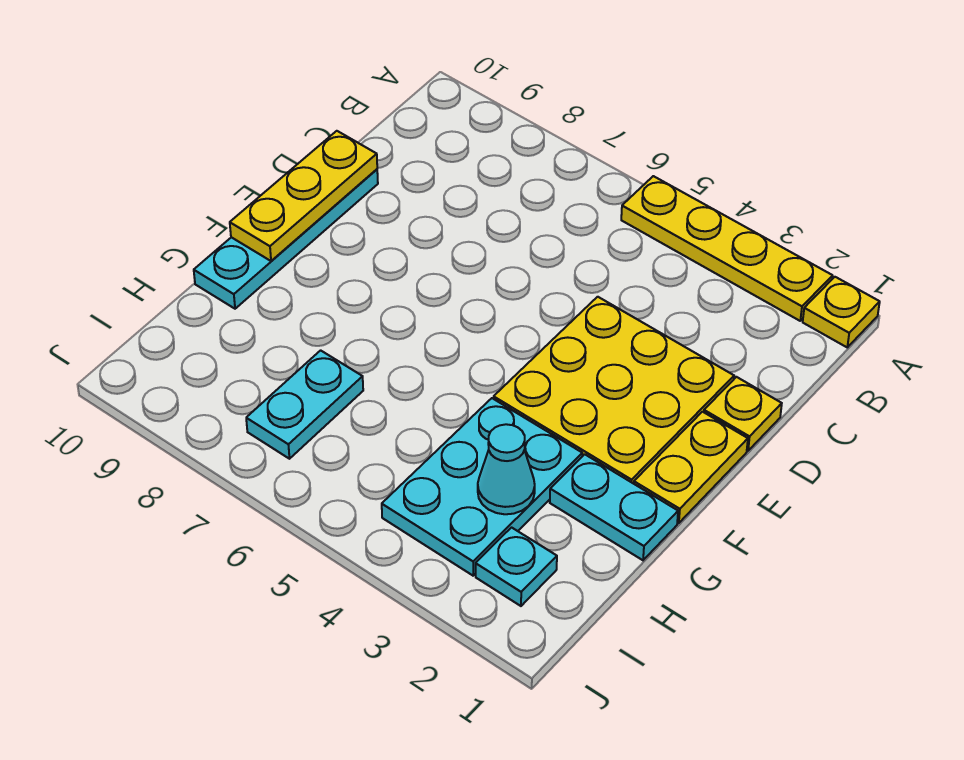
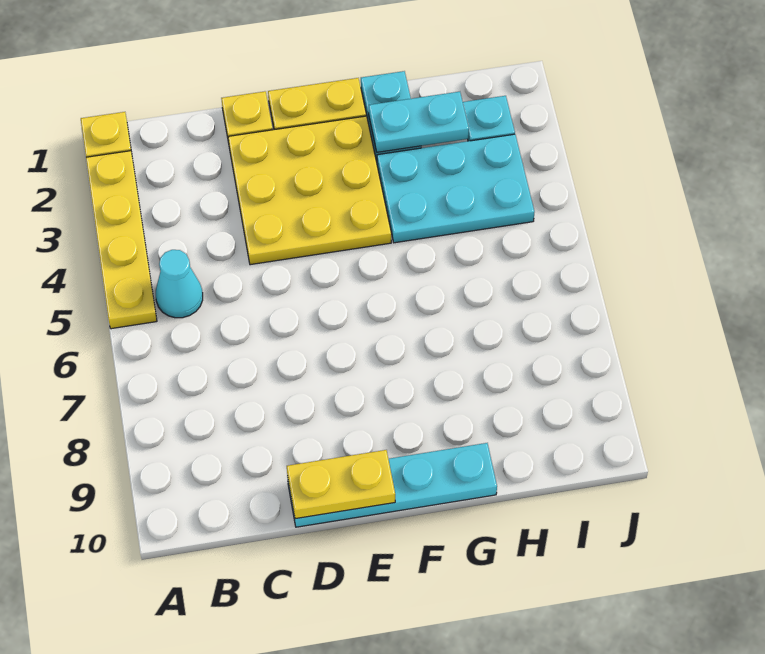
yellow 1x3 plate [230,131,377,261] -> yellow 1x2 plate [287,450,395,519]
cyan 1x1 cone [478,424,535,514] -> cyan 1x1 cone moved to [156,250,203,318]
cyan 1x2 plate [246,350,363,459] -> cyan 1x2 plate moved to [369,92,469,152]

